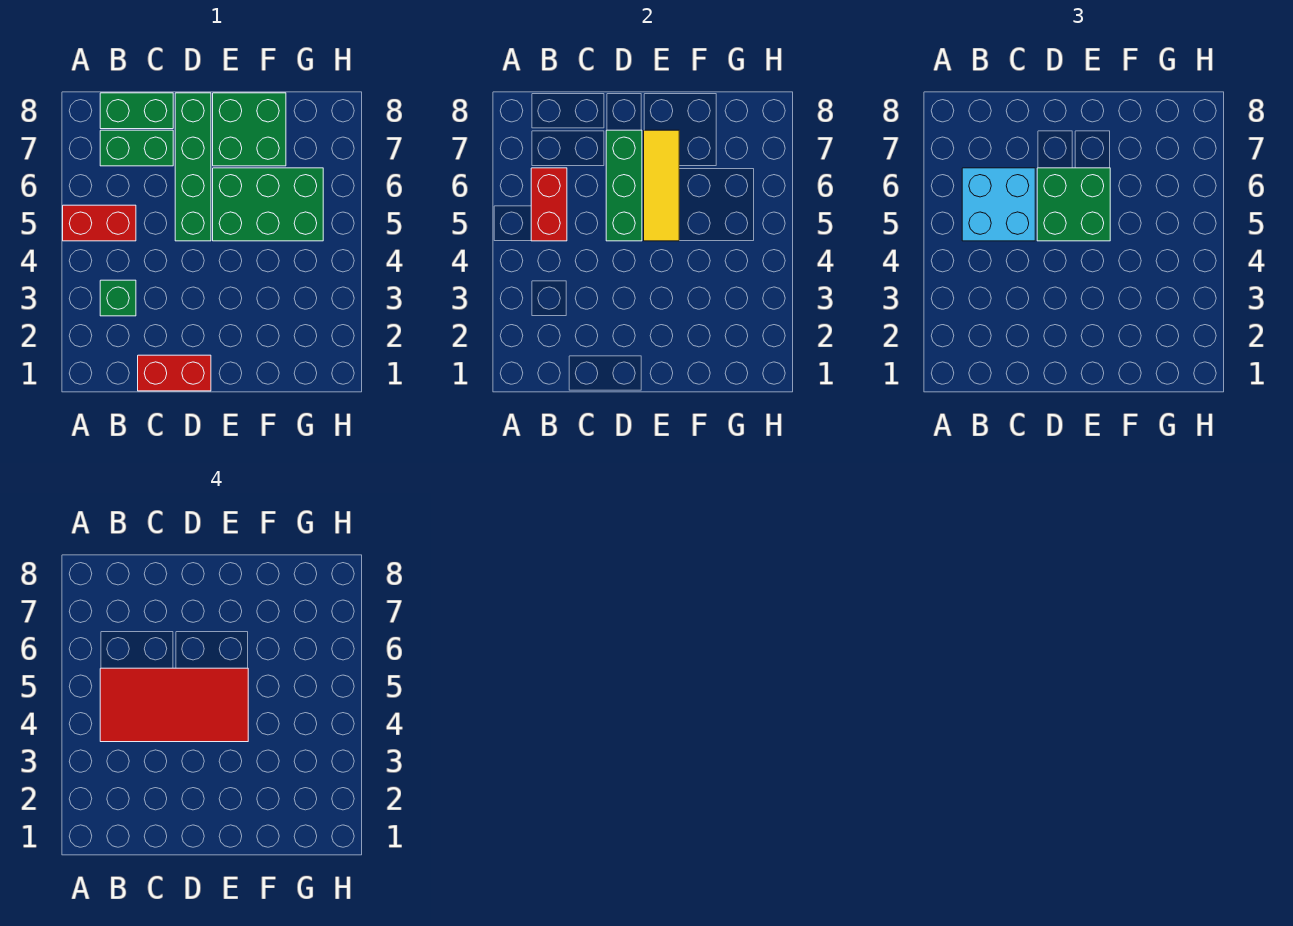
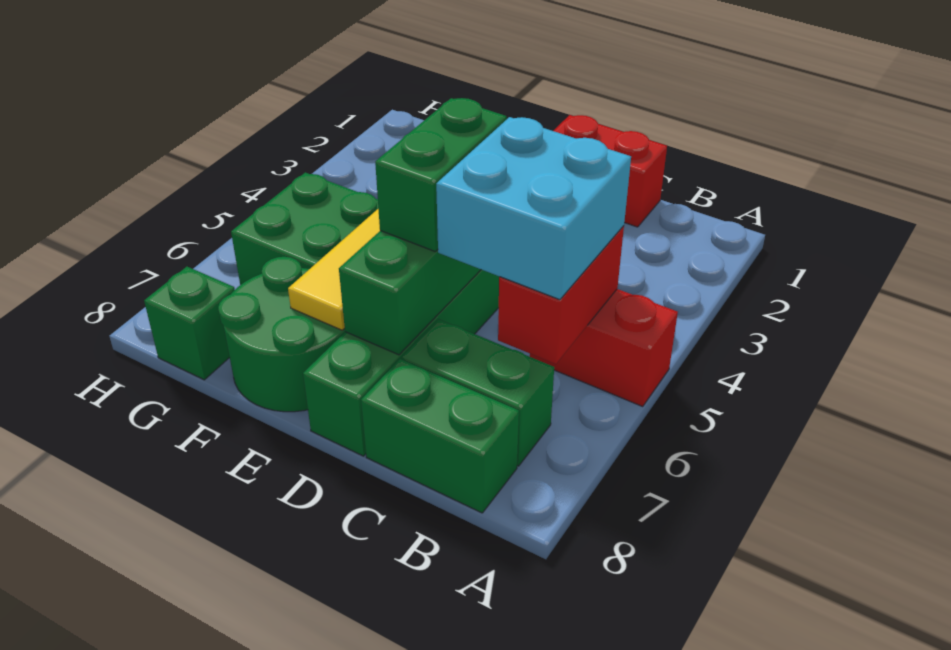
green 1x1 brick [100,280,136,316] -> green 1x1 brick moved to [144,267,235,380]
red 2x4 tile [100,668,248,742] -> none
green 2x2 brick [1037,168,1110,241] -> green 1x2 brick [375,98,507,251]
green 2x2 brick [213,93,286,166] -> green 2x2 round brick [218,257,345,412]

